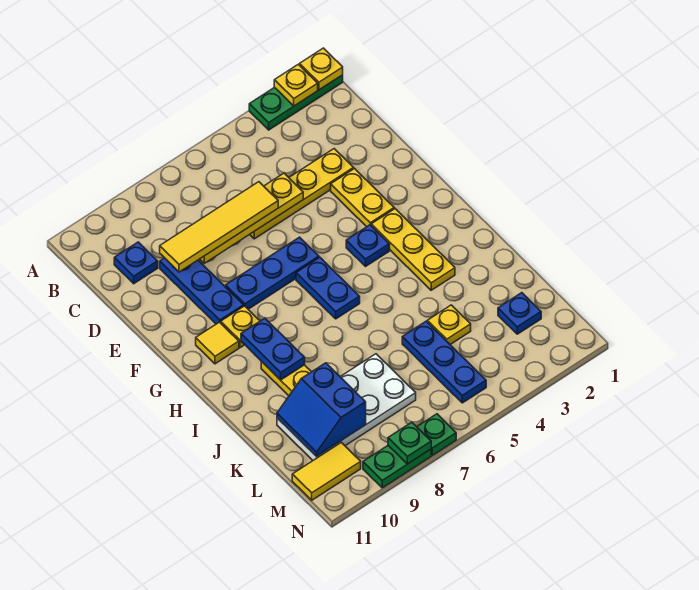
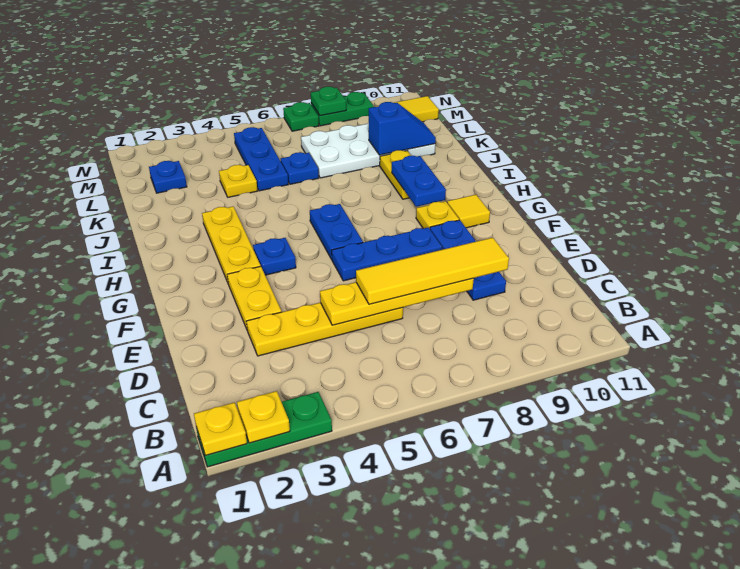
blue 1x1 plate [114,242,158,284] -> blue 1x1 plate moved to [281,152,319,184]
blue 2x2 slope [277,363,366,456] -> blue 1x2 slope [369,102,436,155]

